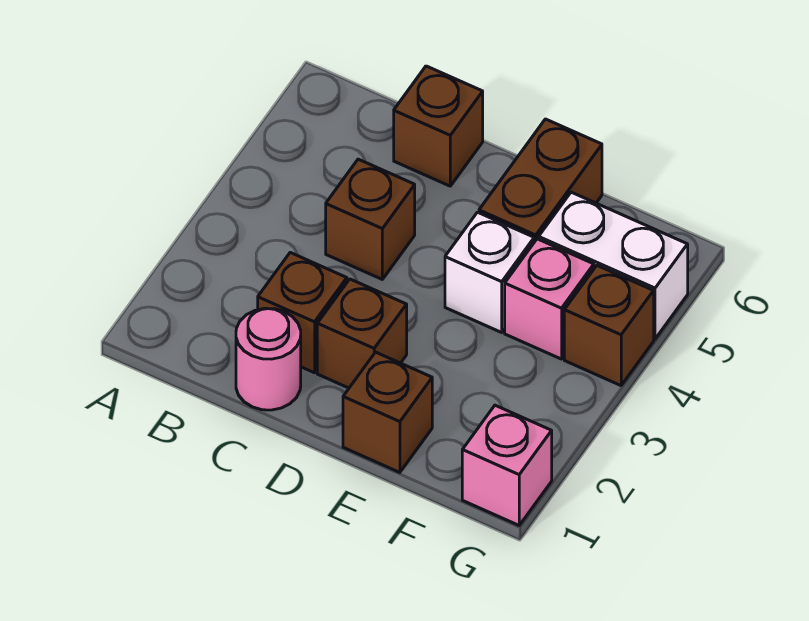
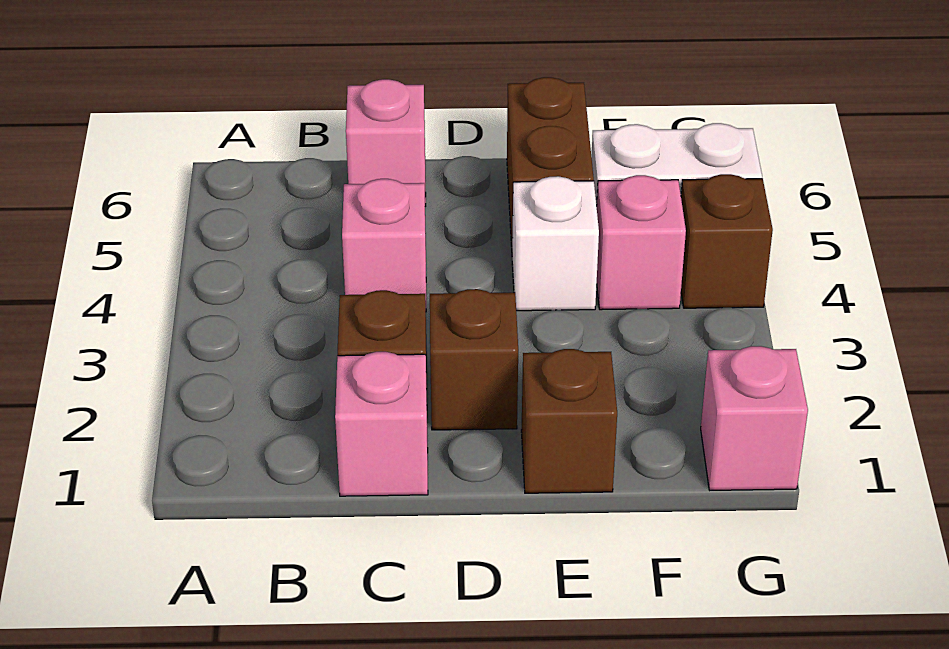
pink 1x1 round brick [236,308,301,410] -> pink 1x1 brick [335,352,428,496]
brown 1x1 brick [326,159,415,279] -> pink 1x1 brick [342,179,426,301]
brown 1x1 brick [394,66,483,186] -> pink 1x1 brick [346,79,426,206]

